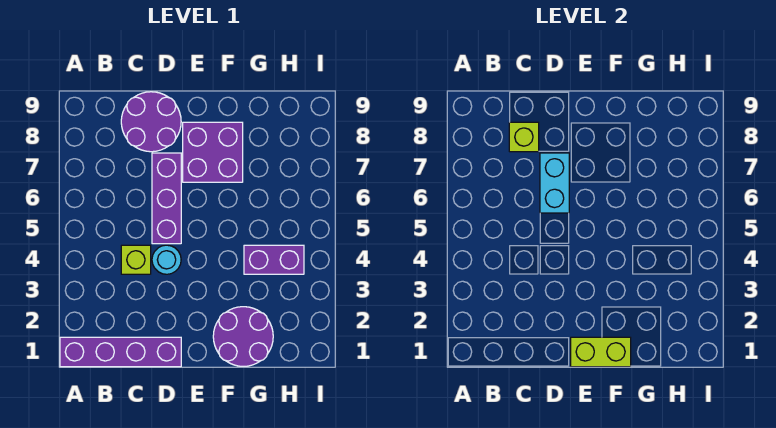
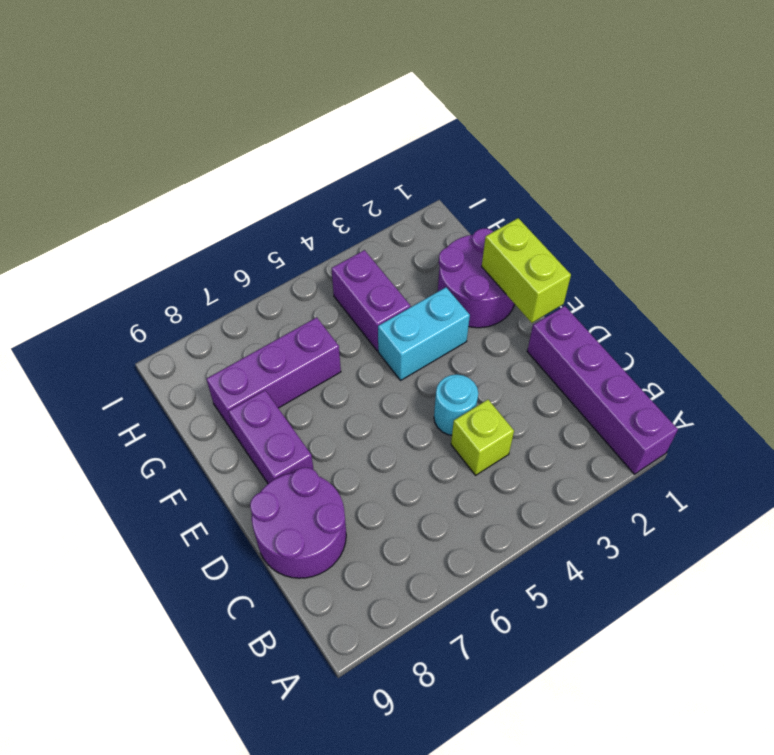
lime 1x1 brick [509,122,539,152] -> none
purple 1x3 brick [152,153,181,244] -> purple 1x3 brick moved to [207,317,341,433]
cyan 1x2 brick [540,153,569,213] -> cyan 1x2 brick moved to [378,287,470,380]
purple 2x2 brick [183,122,243,182] -> purple 1x2 brick [229,390,314,483]

